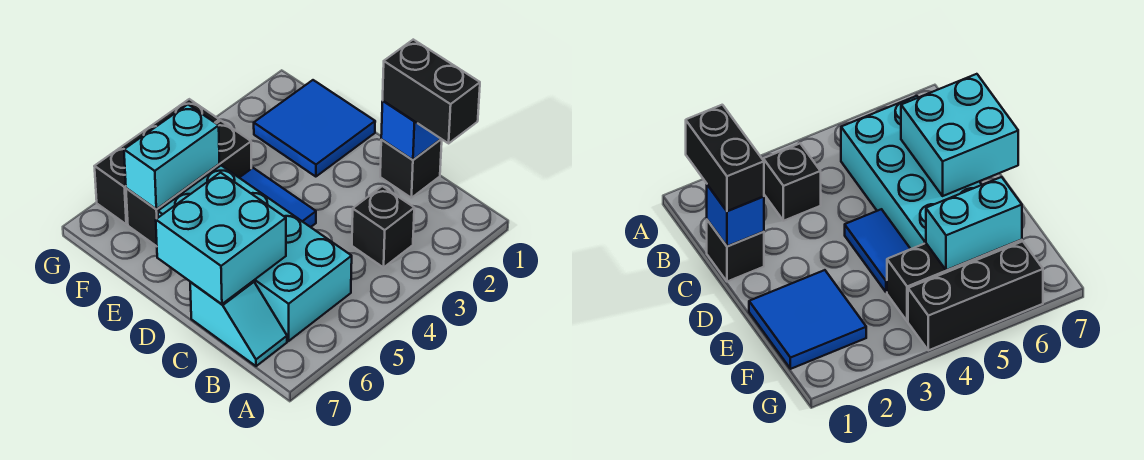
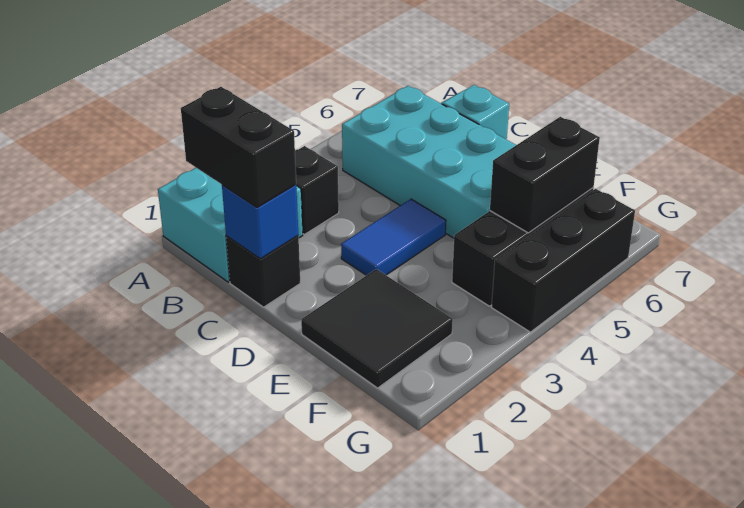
cyan 2x2 brick [156,173,286,304] -> cyan 2x2 brick moved to [158,168,303,282]
blue 1x2 tile [240,168,316,227] -> blue 1x2 tile turned to [341,199,446,275]
blue 2x2 tile [254,80,375,177] -> black 2x2 tile [301,269,453,388]
cyan 1x2 brick [124,105,219,209] -> black 1x2 brick [490,117,600,233]

